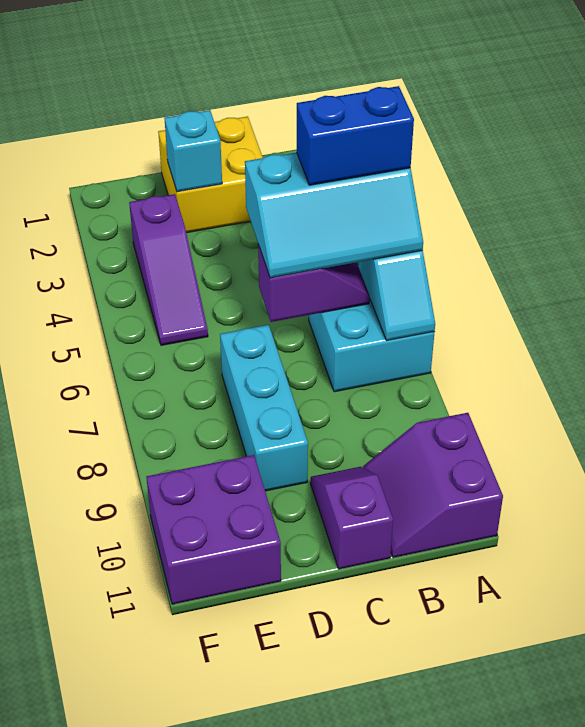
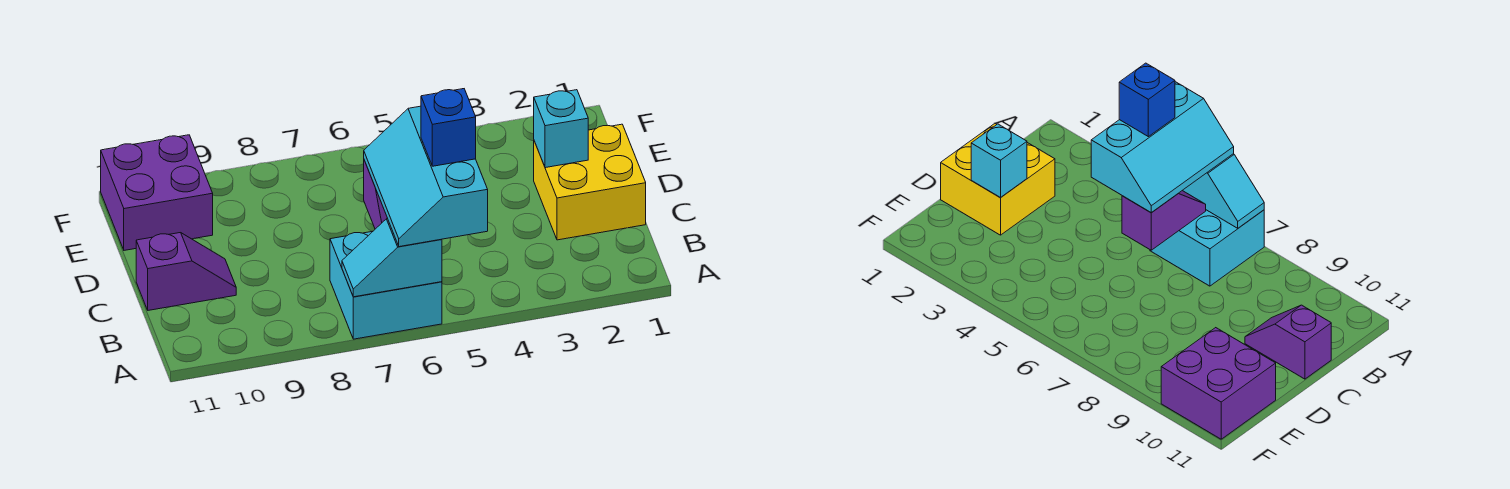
blue 1x2 brick [297,86,414,185] -> blue 1x1 brick [421,89,476,166]
purple 2x2 slope [363,413,503,558] -> none
cyan 1x3 brick [220,325,308,491] -> none
purple 1x3 slope [129,194,208,345] -> none

